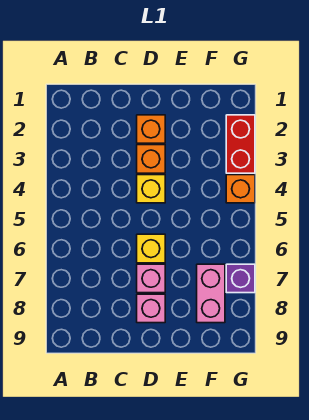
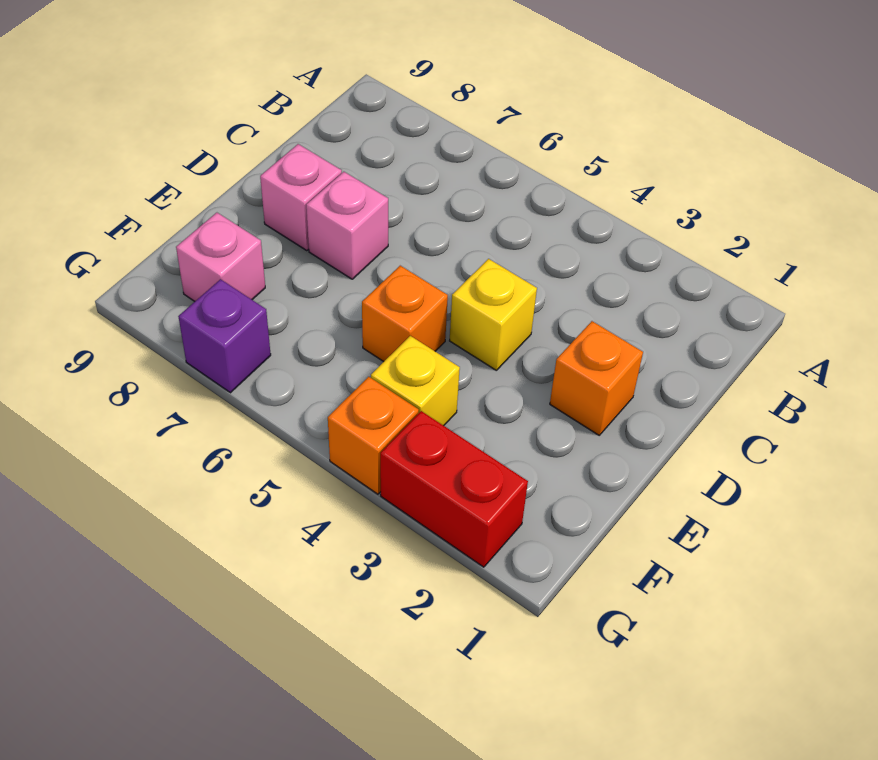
orange 1x1 brick [137,145,165,173] -> orange 1x1 brick moved to [362,266,448,362]
yellow 1x1 brick [137,234,165,263] -> yellow 1x1 brick moved to [371,336,460,426]
pink 1x2 brick [197,264,225,323] -> pink 1x1 brick [176,213,265,301]

